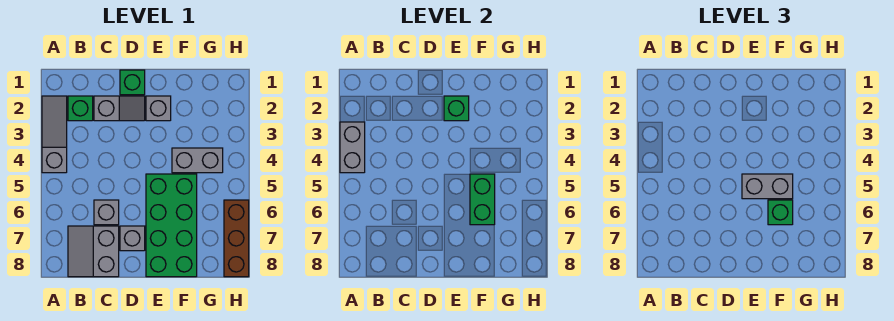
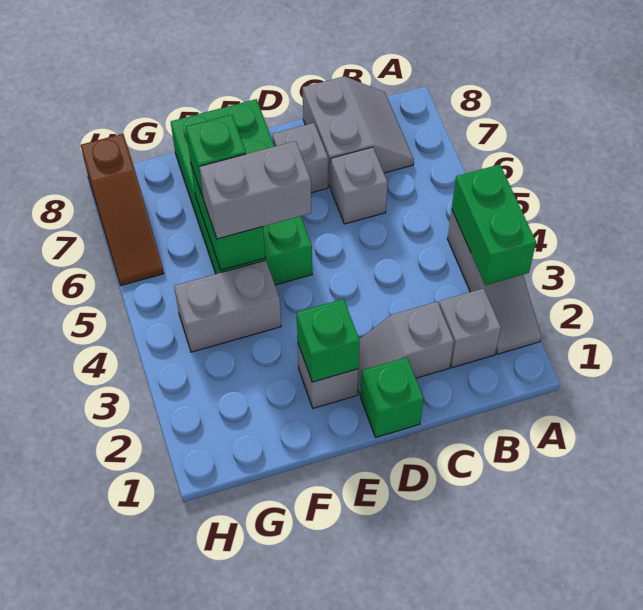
grey 1x2 brick [340,122,365,173] -> green 1x2 brick [452,164,536,285]
green 1x1 brick [68,96,93,121] -> grey 1x1 brick [439,288,501,368]
brown 1x3 brick [224,200,249,277] -> brown 1x3 slope [80,134,164,285]

